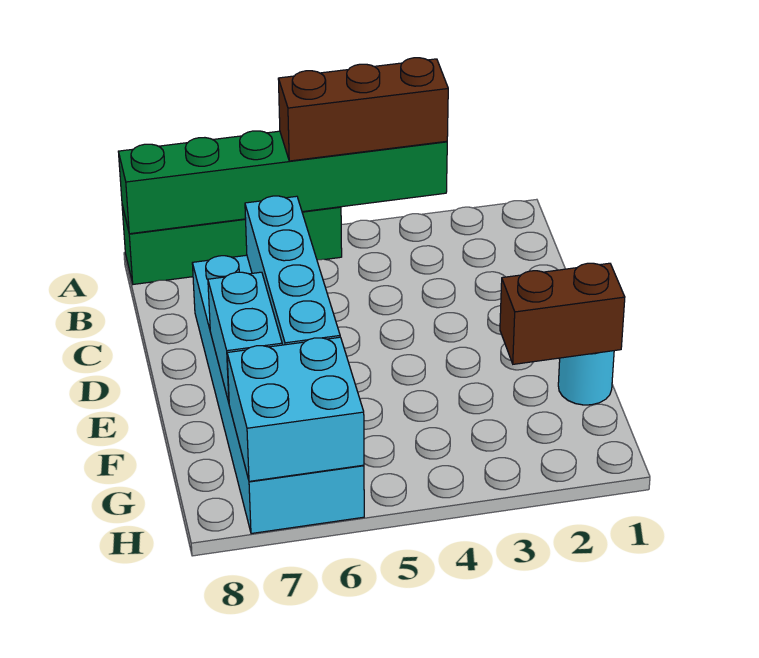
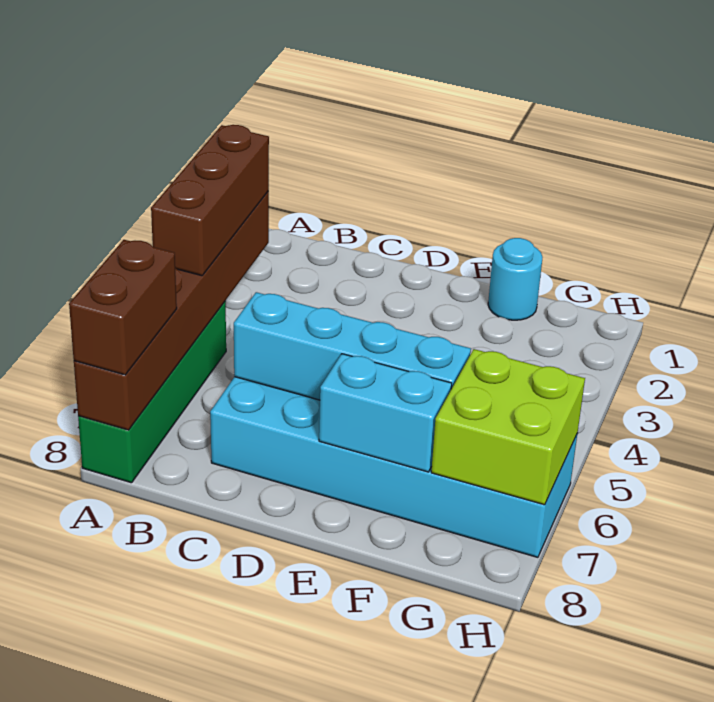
green 1x6 brick [118,131,447,234] -> brown 1x6 brick [74,191,269,430]
brown 1x2 brick [500,263,625,364] -> brown 1x2 brick moved to [69,240,177,375]
cyan 2x2 brick [227,337,364,481] -> lime 2x2 brick [431,349,585,505]

